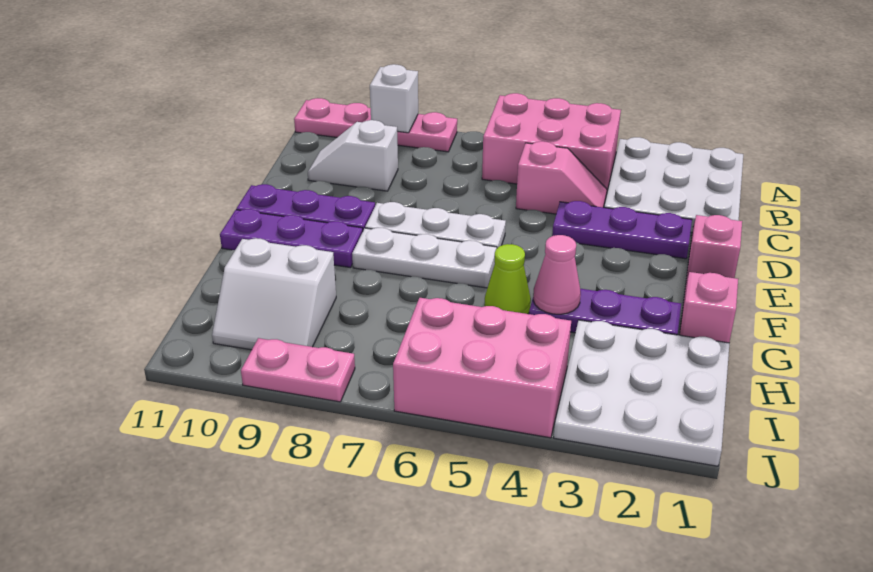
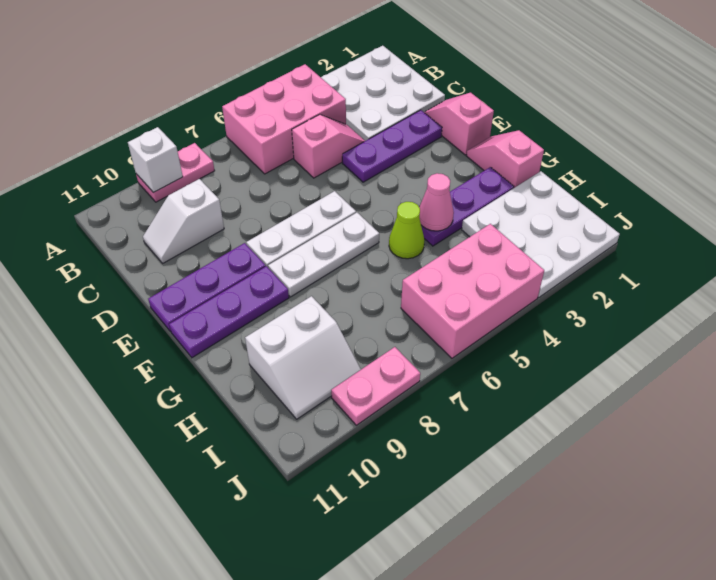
pink 1x4 plate [294,98,457,152] -> pink 1x2 plate [136,143,215,202]

